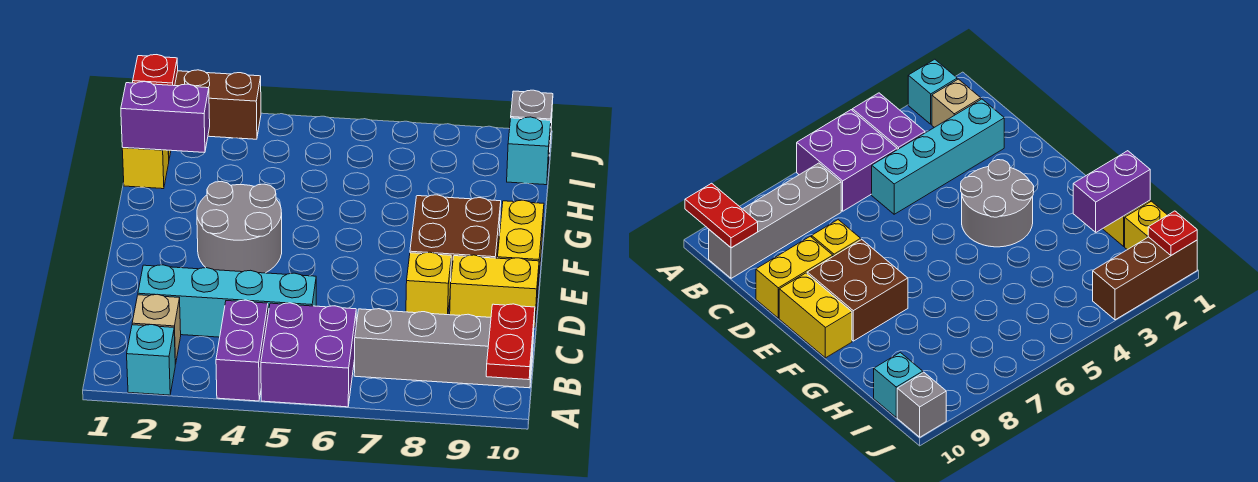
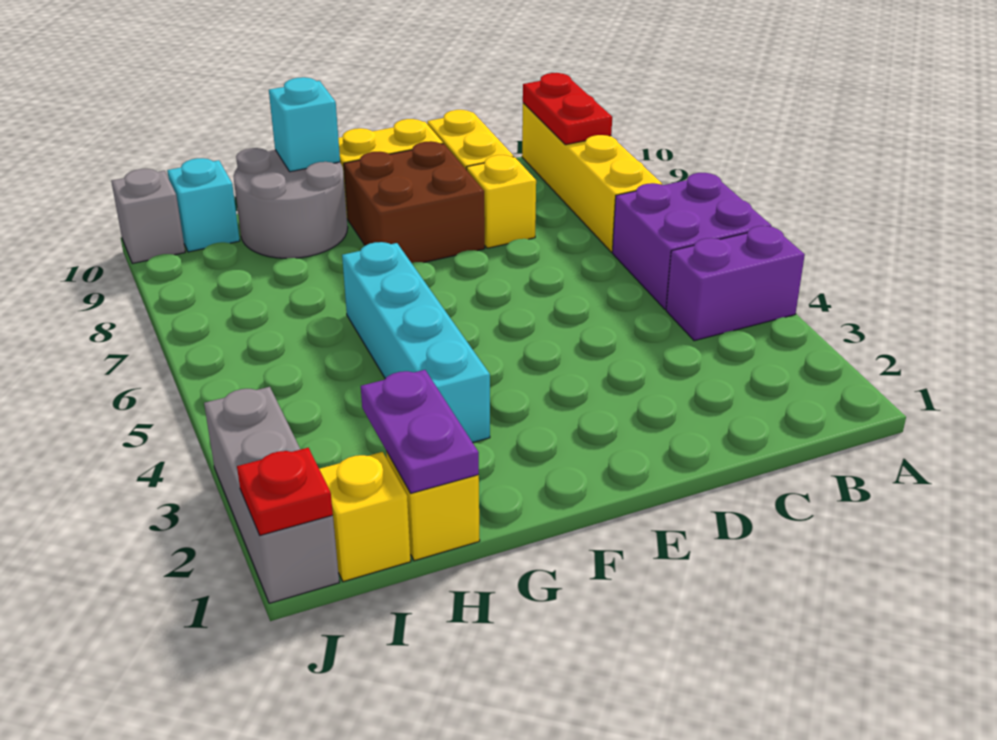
cyan 1x1 brick [127,325,175,395] -> cyan 1x1 brick moved to [269,77,340,172]
red 1x2 plate [486,304,535,380] -> red 1x2 plate turned to [523,73,612,145]
tan 1x1 brick [132,294,181,364] -> none
grey 1x4 brick [354,309,534,388] -> yellow 1x4 brick [522,103,662,252]
cyan 1x4 brick [138,265,316,337] -> cyan 1x4 brick moved to [342,242,490,442]
grey 2x2 round brick [197,181,282,273] -> grey 2x2 round brick moved to [234,148,348,258]
purple 1x2 brick [121,82,210,153] -> purple 1x2 plate [361,370,479,493]
brown 1x3 brick [175,70,261,139] -> grey 1x3 brick [204,387,339,603]

